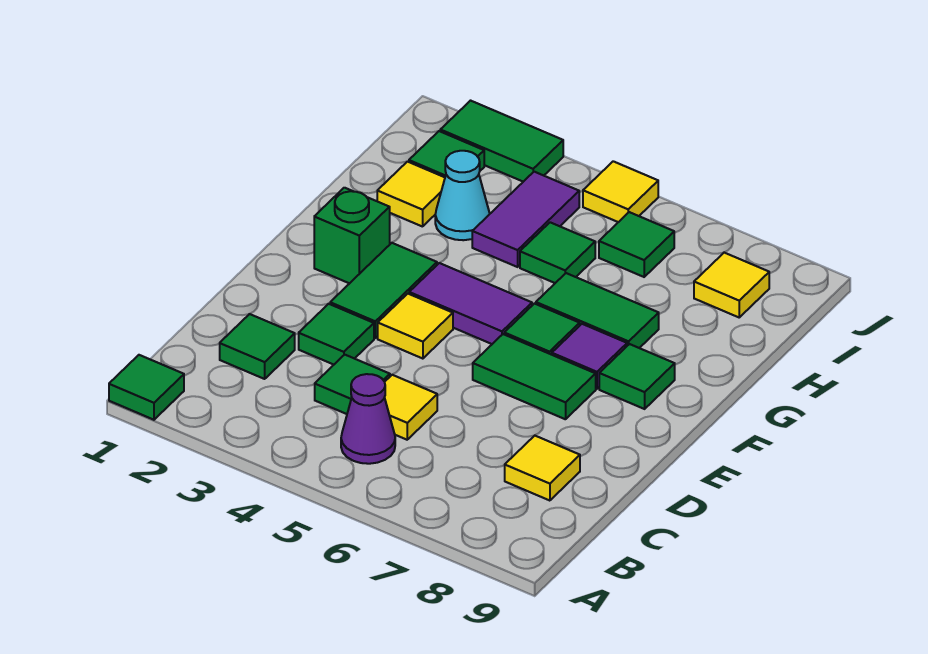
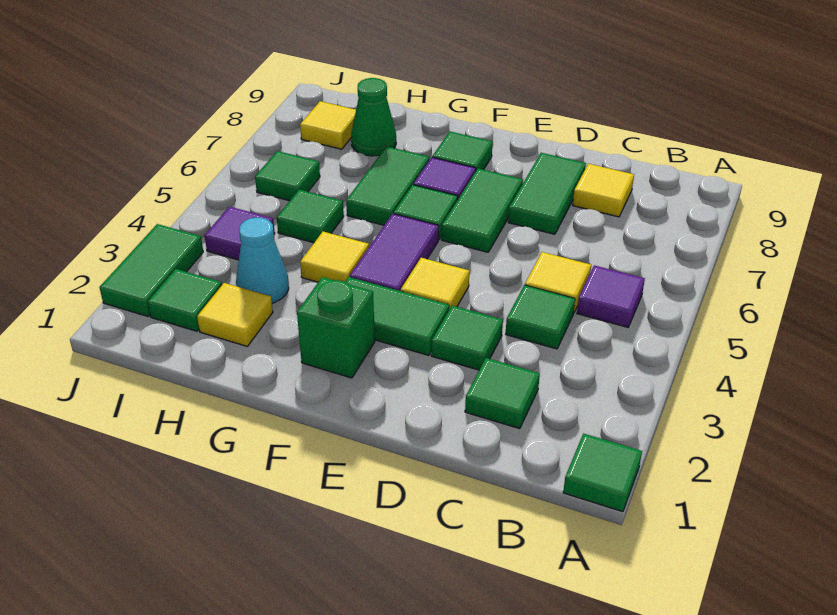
purple 1x1 cone [341,374,395,464] -> purple 1x1 tile [577,265,645,327]
none -> green 1x2 tile [508,153,586,234]
purple 1x2 tile [472,172,579,267] -> purple 1x1 tile [205,207,275,260]
none -> green 1x1 cone [351,78,396,156]
yellow 1x1 tile [583,161,658,222] -> yellow 1x1 tile moved to [300,232,369,282]

